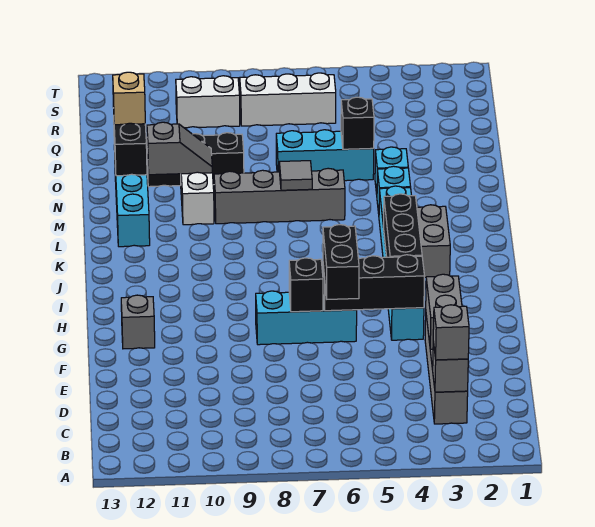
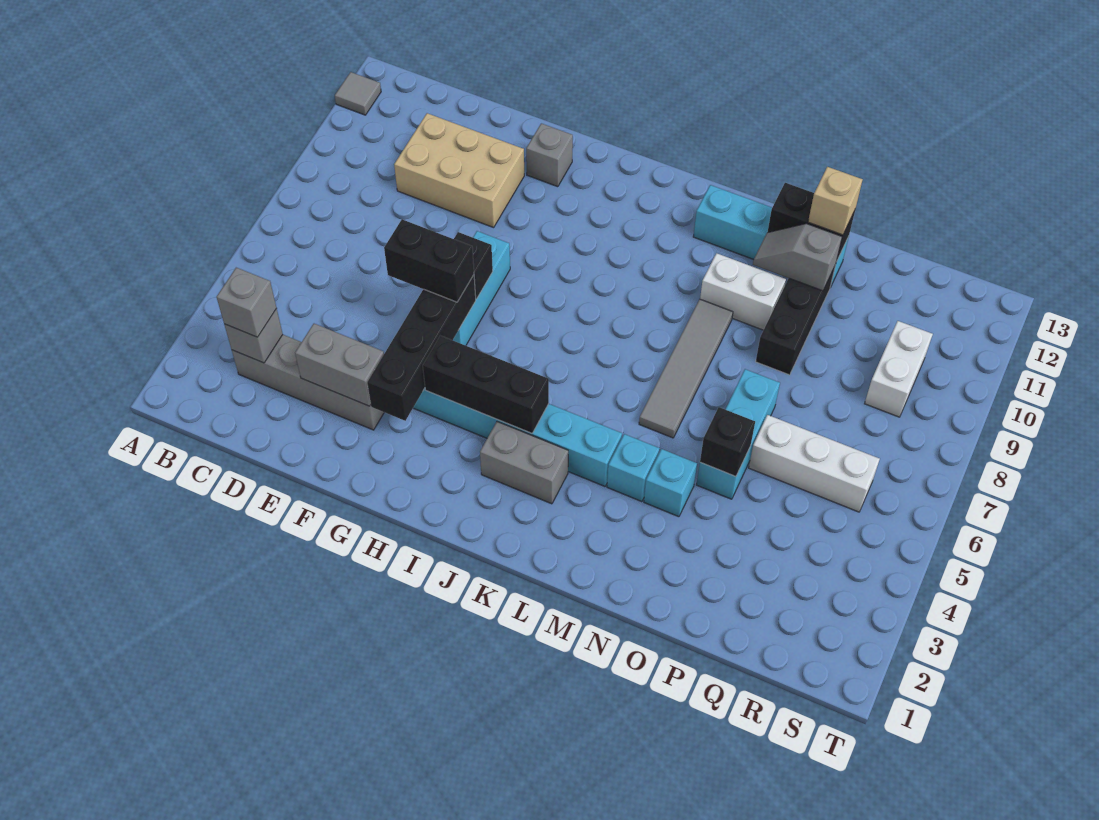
none -> tan 2x3 brick [394,113,524,228]
black 1x3 brick [323,255,425,311] -> black 1x4 brick [367,275,476,421]
grey 1x4 brick [214,168,345,224] -> grey 1x4 tile [639,299,733,438]
grey 1x1 tile [279,161,312,190] -> grey 1x1 tile moved to [335,72,381,115]
grey 1x2 slope [147,122,212,175] -> grey 1x2 slope turned to [753,224,842,291]
white 1x3 brick [240,73,336,126] -> white 1x3 brick turned to [749,415,880,512]

